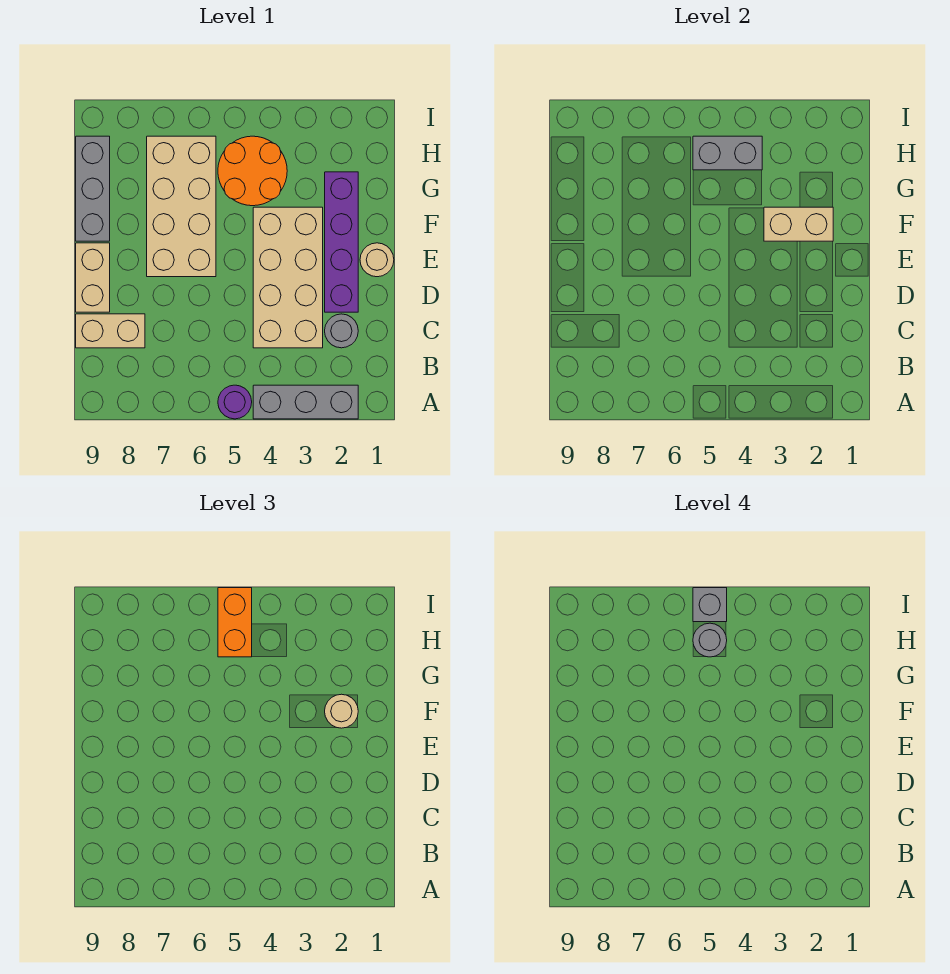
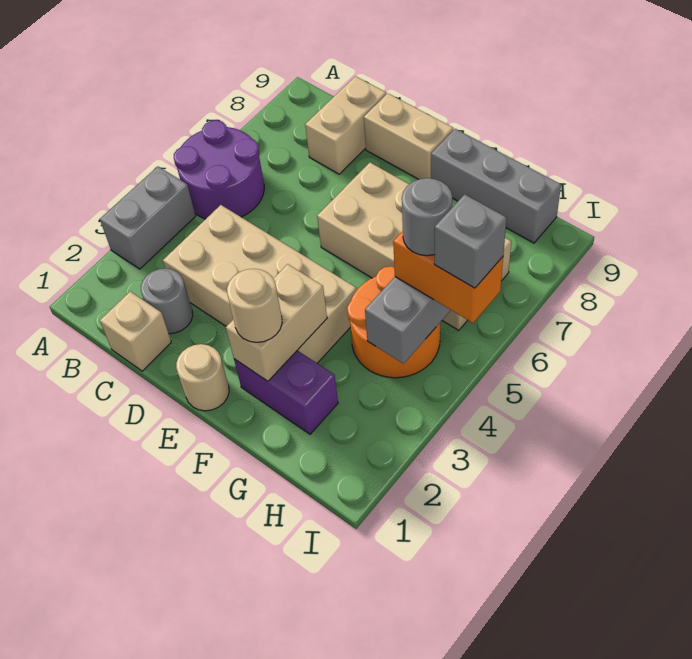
grey 1x3 brick [253,385,358,419] -> grey 1x2 brick [100,166,196,269]
purple 1x1 round brick [218,385,252,419] -> purple 2x2 round brick [174,120,264,219]
none -> tan 1x1 brick [100,292,171,371]
purple 1x4 brick [325,172,358,312] -> purple 1x2 brick [234,350,338,434]

